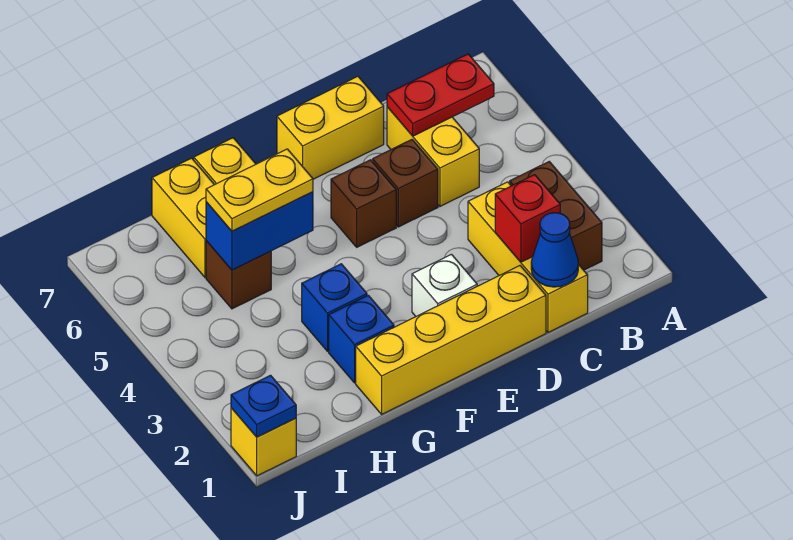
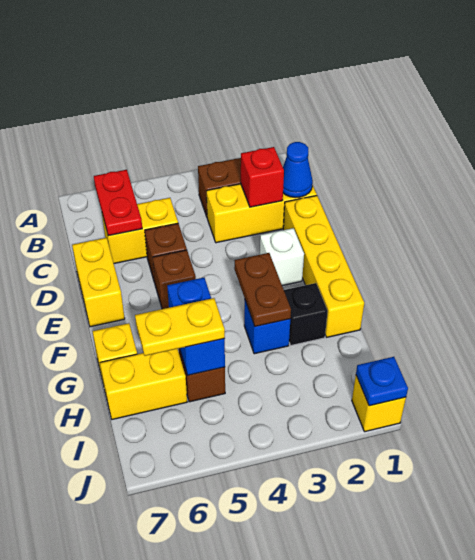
none -> brown 1x2 plate [234,253,291,326]
blue 1x1 brick [329,295,394,383] -> black 1x1 brick [284,283,328,345]
yellow 1x2 plate [206,149,313,231] -> yellow 1x2 plate turned to [135,298,225,356]

